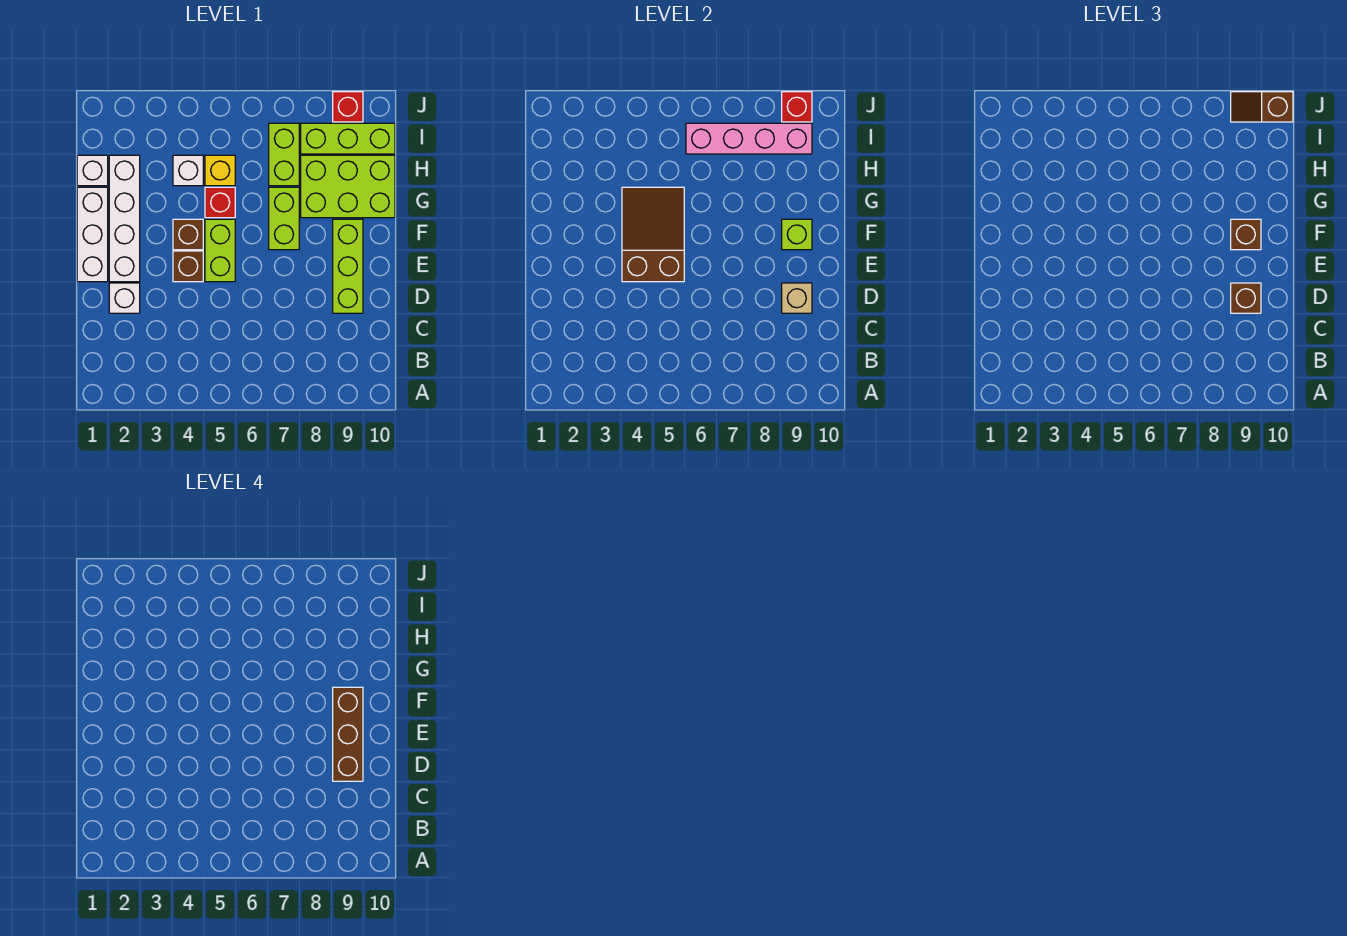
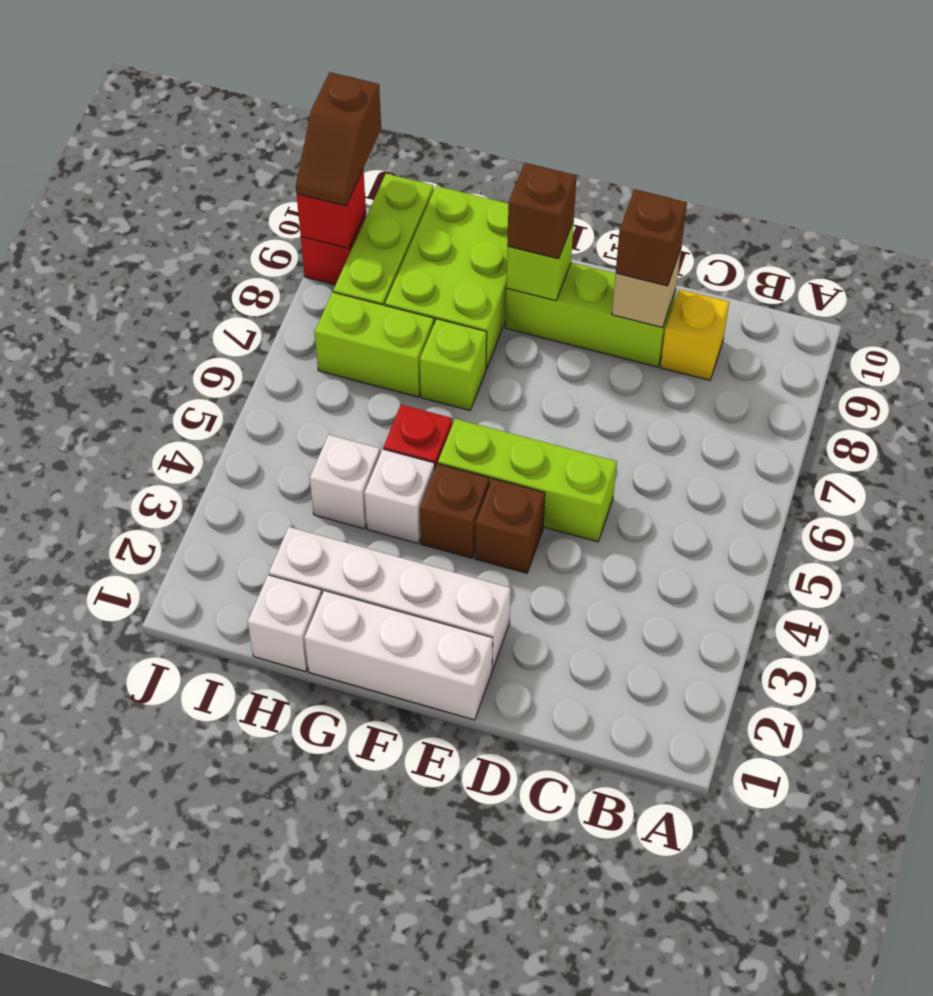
white 1x1 brick [109,283,140,313] -> white 1x1 brick moved to [364,449,435,543]
brown 1x3 brick [333,687,363,781] -> none
brown 2x3 slope [622,187,684,282] -> none
lime 1x2 brick [205,219,235,282] -> lime 1x3 brick [438,419,617,542]
lime 1x2 brick [269,187,299,250] -> lime 1x1 brick [420,319,487,410]
yellow 1x1 brick [205,155,235,186] -> yellow 1x1 brick moved to [660,289,729,380]
pink 1x4 brick [686,123,812,154] -> none

